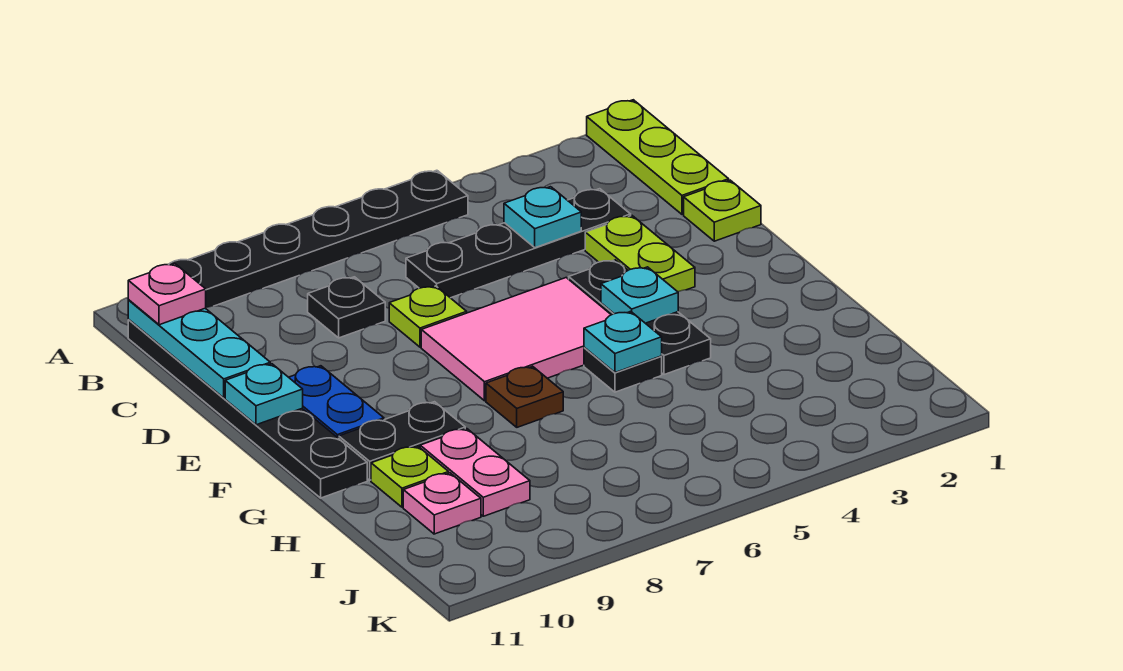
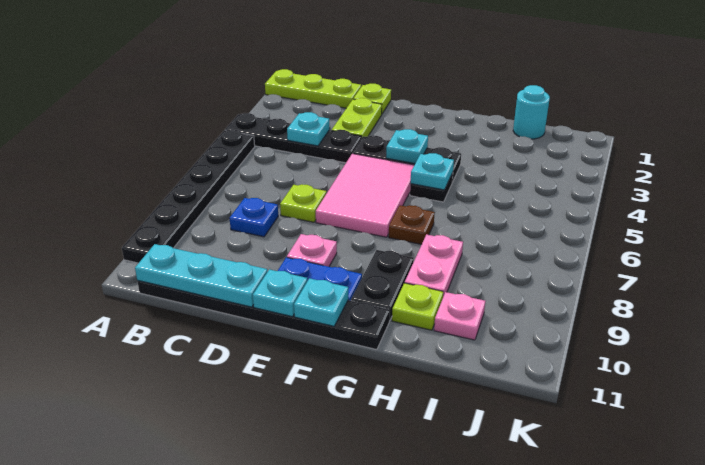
pink 1x1 plate [128,264,206,325] -> pink 1x1 plate moved to [287,234,337,267]
black 1x4 plate [406,189,631,298] -> black 1x4 plate turned to [225,113,362,163]
black 1x1 plate [308,277,385,338] -> blue 1x1 plate [230,198,278,237]
lime 1x2 plate [585,216,695,292] -> lime 1x2 plate turned to [332,98,382,137]
none -> cyan 1x1 plate [294,278,348,326]
pink 1x2 plate [420,429,530,516] -> pink 1x2 plate turned to [405,234,463,296]
none -> cyan 1x1 round brick [513,85,550,139]

